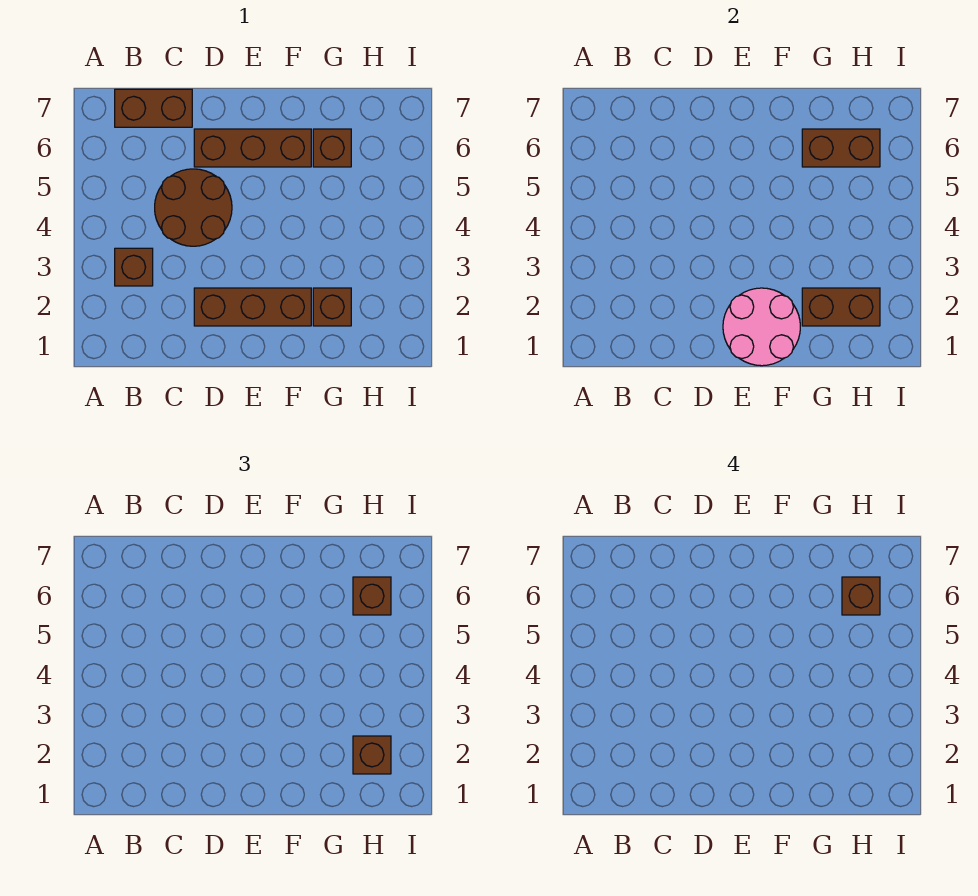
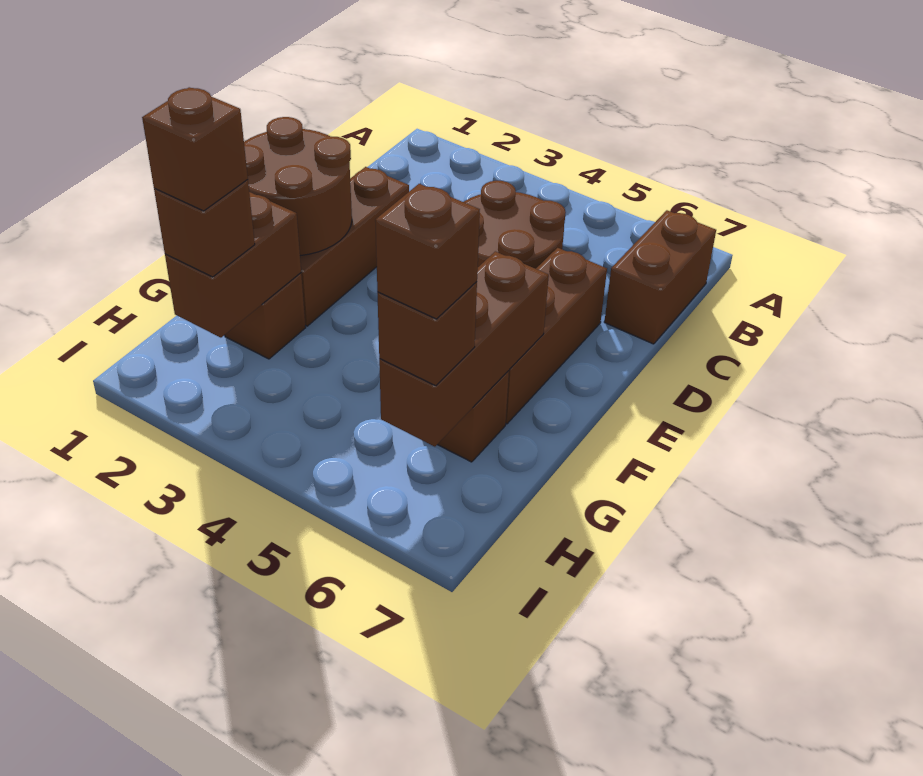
brown 1x1 brick [115,248,153,286] -> brown 1x1 brick moved to [142,87,248,211]
pink 2x2 round brick [723,288,800,366] -> brown 2x2 round brick [244,117,352,256]
brown 1x2 brick [802,129,880,167] -> brown 1x3 brick [379,251,549,447]

